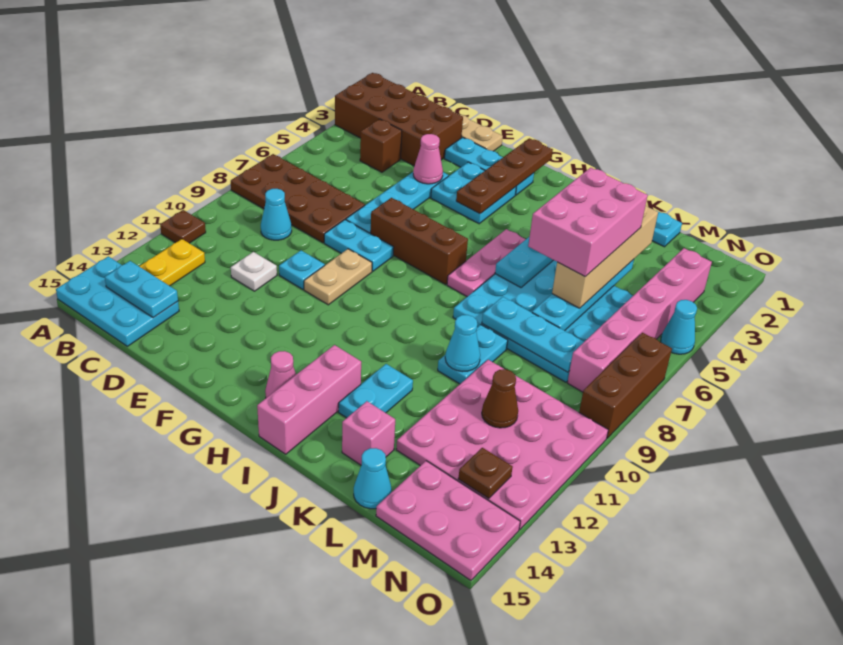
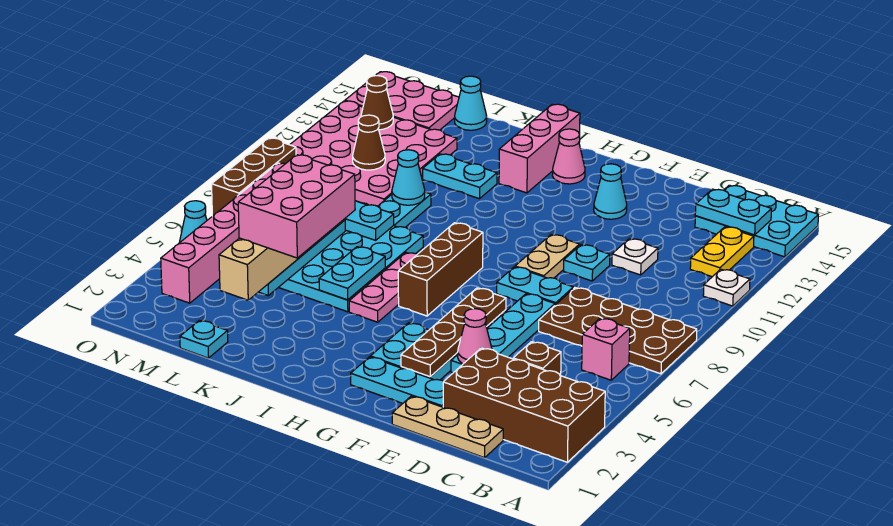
brown 1x1 plate [160,210,206,243] -> white 1x1 plate [703,269,750,306]
cyan 1x1 cone [261,189,292,240] -> cyan 1x1 cone moved to [594,164,627,219]
brown 1x3 brick [371,198,468,284] -> brown 1x3 brick turned to [398,223,483,316]
brown 1x4 plate [456,138,553,214] -> brown 1x4 plate moved to [401,288,506,377]
cyan 1x2 plate [339,364,413,418] -> cyan 1x2 plate turned to [423,154,497,199]
pink 1x1 brick [342,401,395,465] -> pink 1x1 brick moved to [582,318,630,380]
brown 1x1 plate [458,448,513,499] -> brown 1x1 cone [361,76,393,130]

